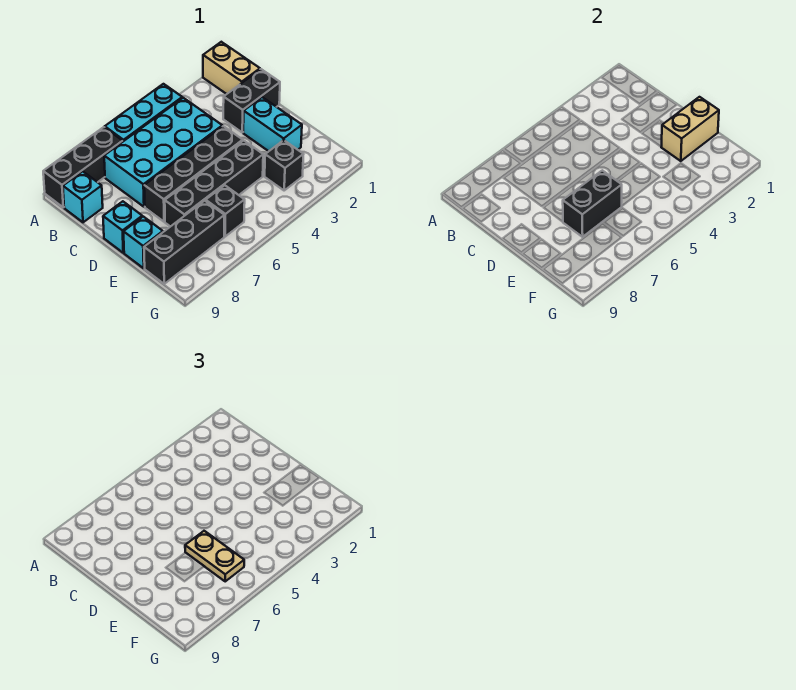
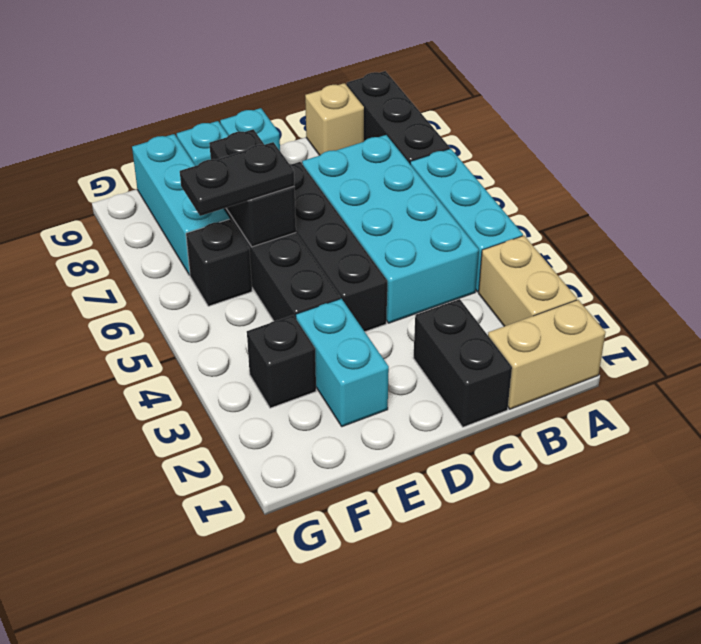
cyan 1x1 brick [63,171,103,222] -> tan 1x1 brick [305,83,364,155]
cyan 1x2 brick [243,97,302,151] -> cyan 1x2 brick turned to [296,299,389,427]
tan 1x2 brick [661,97,719,161] -> tan 1x2 brick moved to [479,236,577,326]
tan 1x2 plate [185,531,244,581] -> black 1x2 plate [180,142,294,216]
black 1x3 brick [144,201,225,284] -> cyan 1x3 brick [132,134,229,275]

